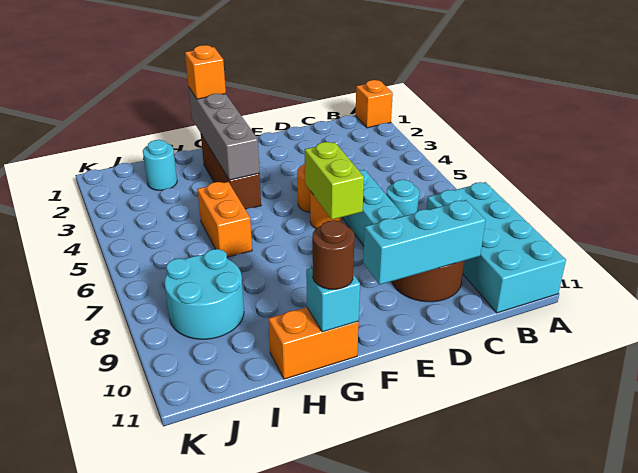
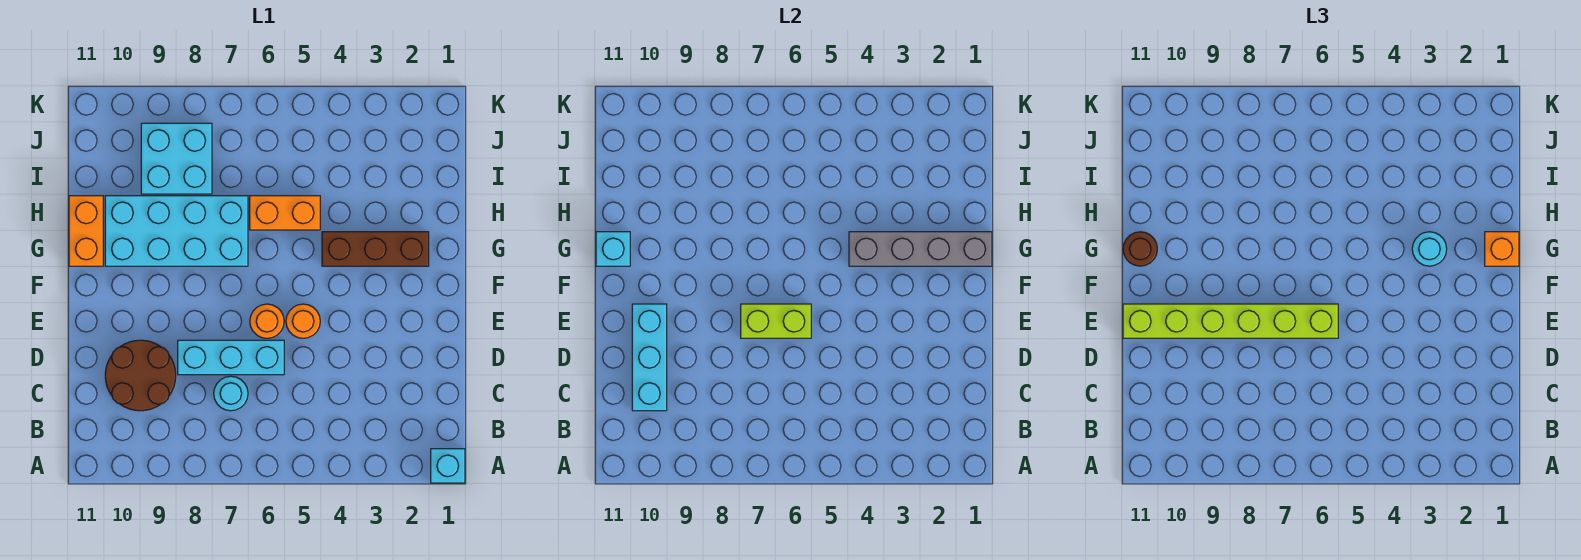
orange 1x1 brick [355,80,393,128] -> cyan 1x1 brick [431,449,465,483]
cyan 2x4 brick [426,182,566,313] -> cyan 2x4 brick moved to [105,196,248,266]
none -> lime 1x6 brick [1123,304,1338,338]
cyan 1x1 round brick [143,140,177,190] -> cyan 1x1 round brick moved to [1412,232,1447,266]
cyan 2x2 round brick [164,249,244,339] -> cyan 2x2 brick [141,123,212,194]

